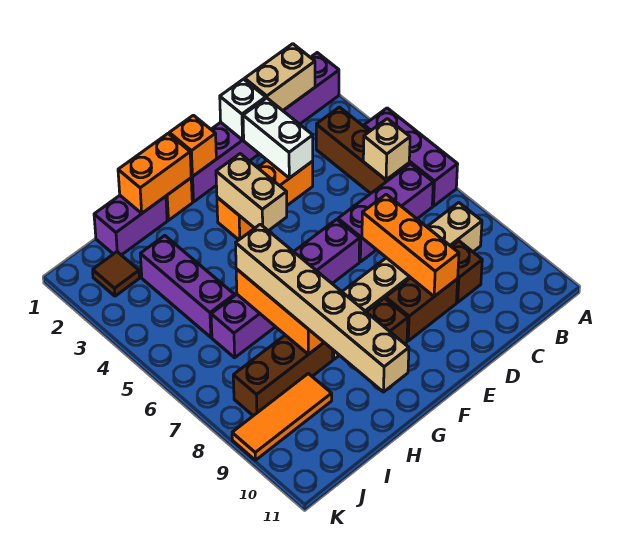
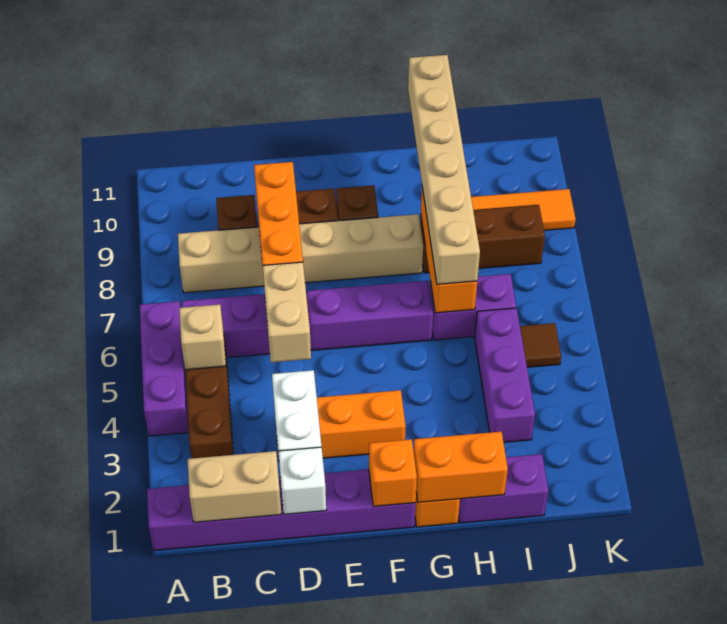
tan 1x2 brick [216,154,287,231] -> tan 1x2 brick moved to [263,262,311,362]
brown 1x1 tile [93,252,139,296] -> brown 1x1 tile moved to [520,323,561,367]

